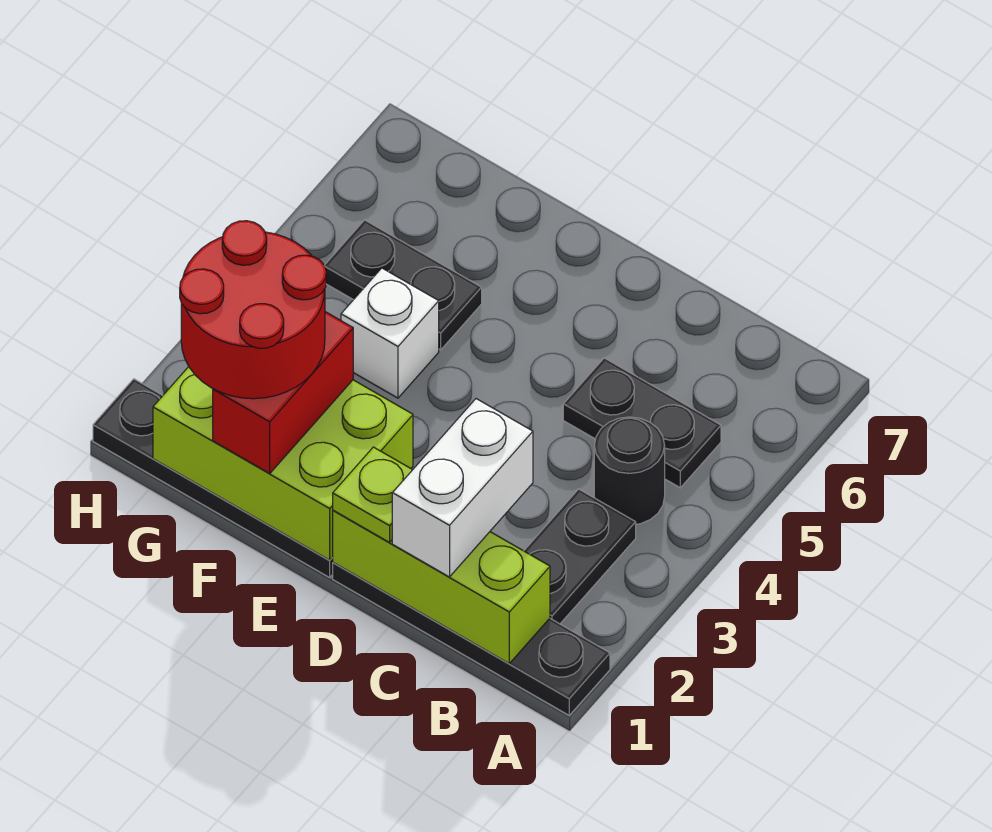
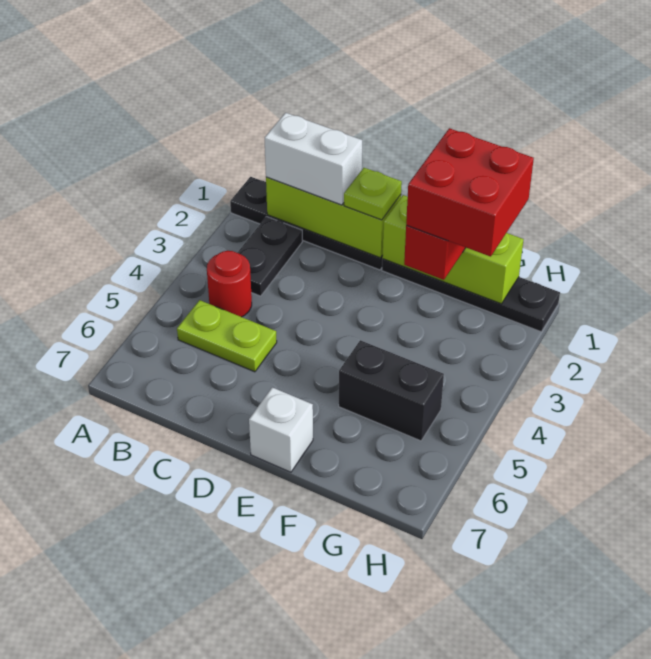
black 1x1 round brick [594,417,665,524] -> red 1x1 round brick [207,251,252,317]
black 1x2 plate [563,358,721,488] -> lime 1x2 plate [177,300,277,372]
white 1x2 brick [392,399,533,577] -> white 1x2 brick turned to [265,113,362,205]
lime 2x3 brick [153,367,413,560] -> lime 1x3 brick [382,195,524,304]
red 2x2 round brick [180,221,326,399] -> red 2x2 brick [406,128,534,256]
white 1x1 brick [341,268,439,398] -> white 1x1 brick moved to [249,387,313,472]
black 1x2 plate [324,220,482,350] -> black 1x2 brick [339,340,444,441]

